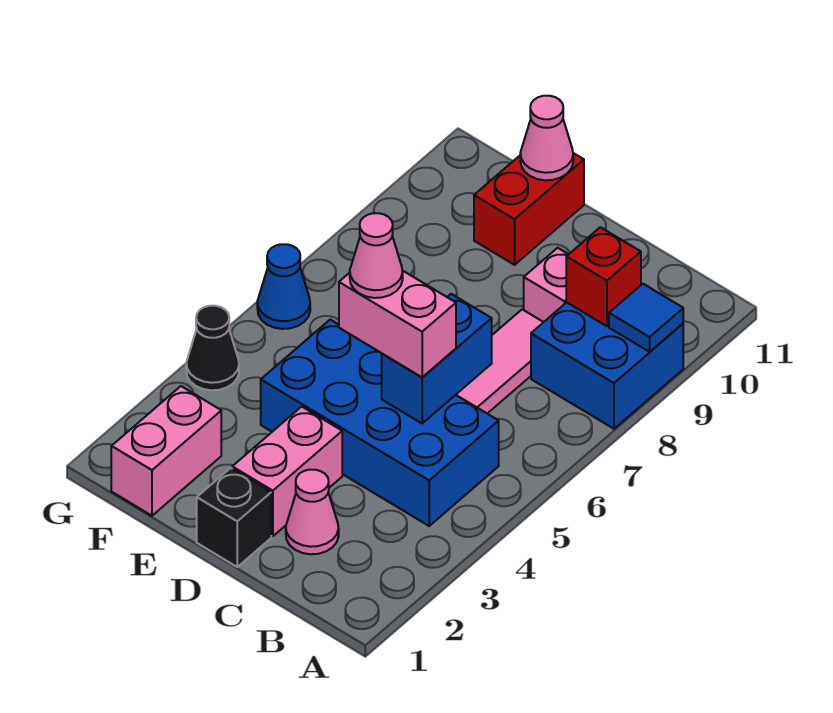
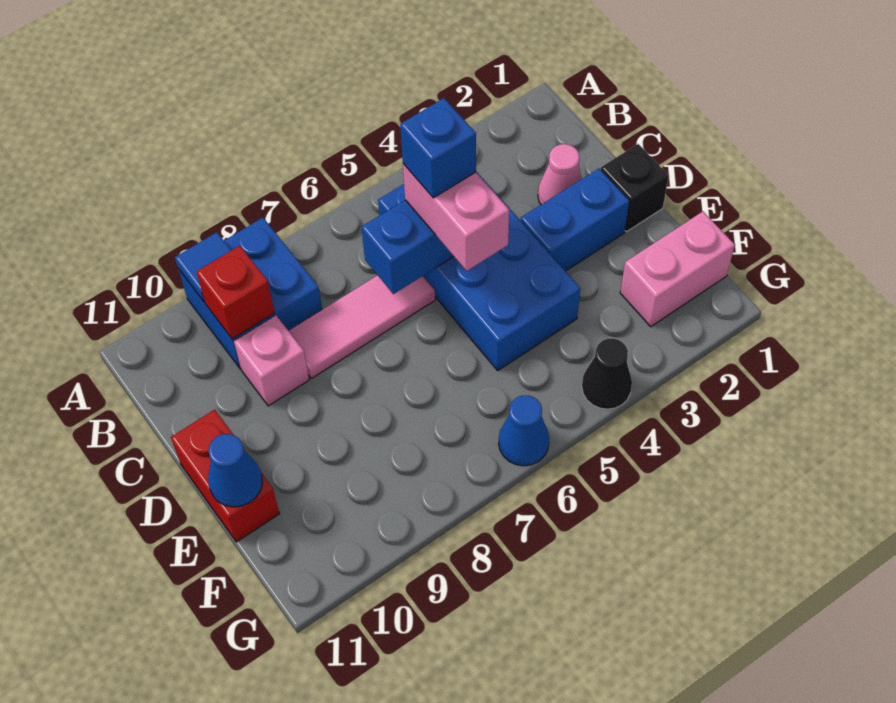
none -> blue 1x1 brick [400,98,476,198]
pink 1x2 brick [232,407,342,536] -> blue 1x2 brick [520,169,629,271]
pink 1x1 cone [350,213,403,298] -> none
red 1x2 brick [474,153,584,265] -> red 1x2 brick turned to [171,410,280,542]
pink 1x1 cone [520,96,573,180] -> blue 1x1 cone [208,434,263,507]

